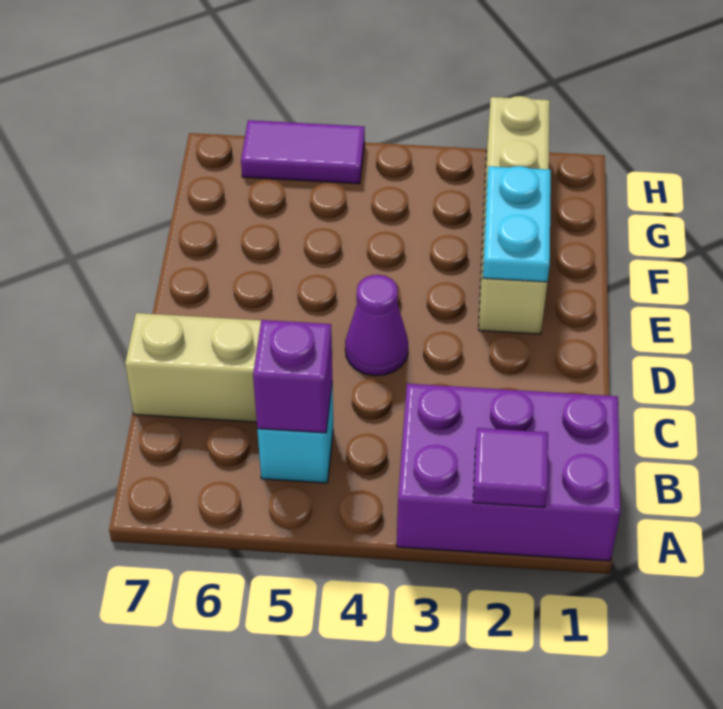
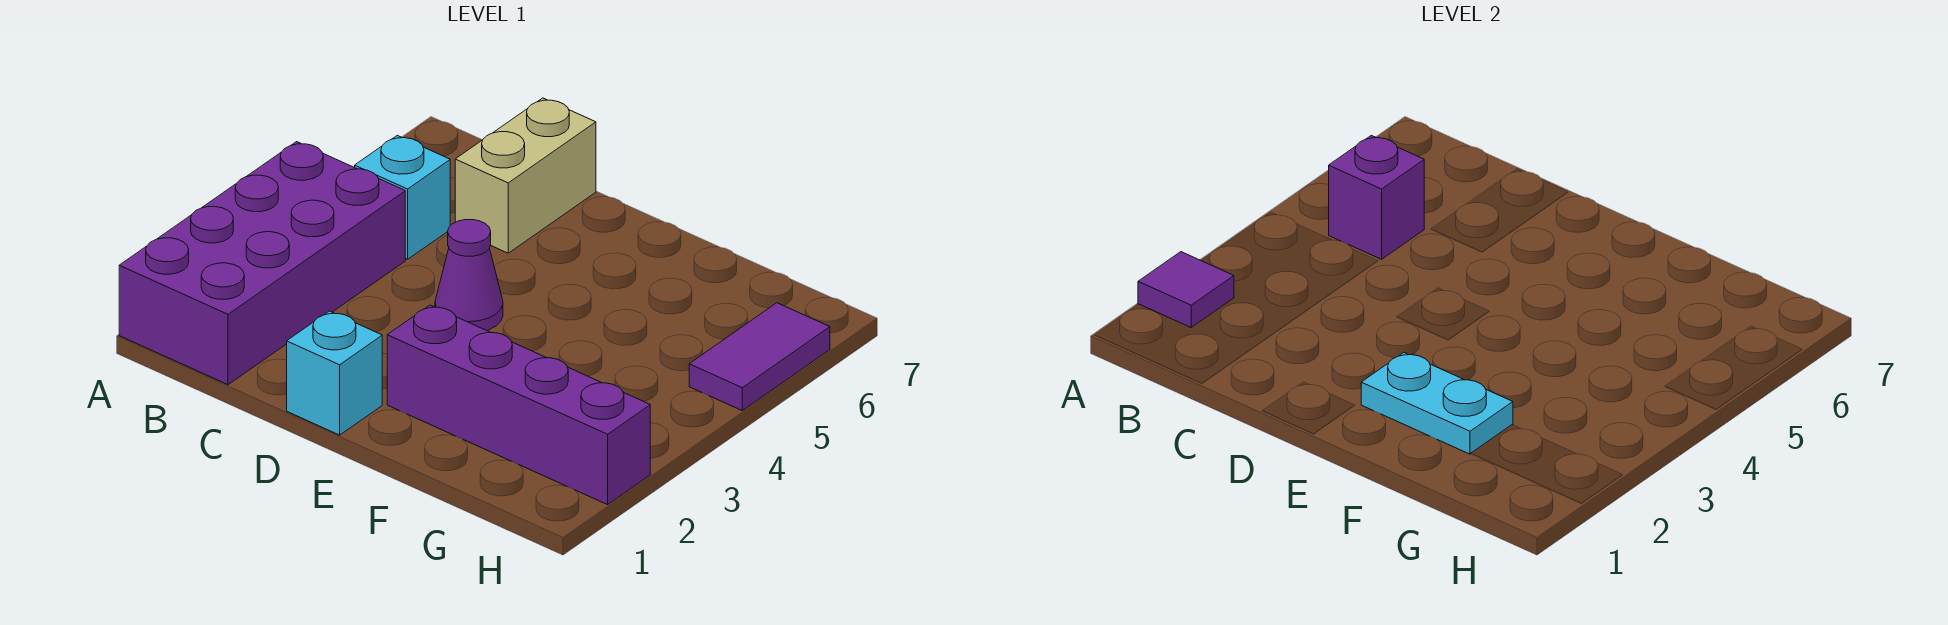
purple 2x3 brick [397,384,621,561] -> purple 2x4 brick [119,142,405,385]
none -> cyan 1x1 brick [287,311,382,435]
tan 1x4 brick [479,96,550,334] -> purple 1x4 brick [387,305,650,505]

